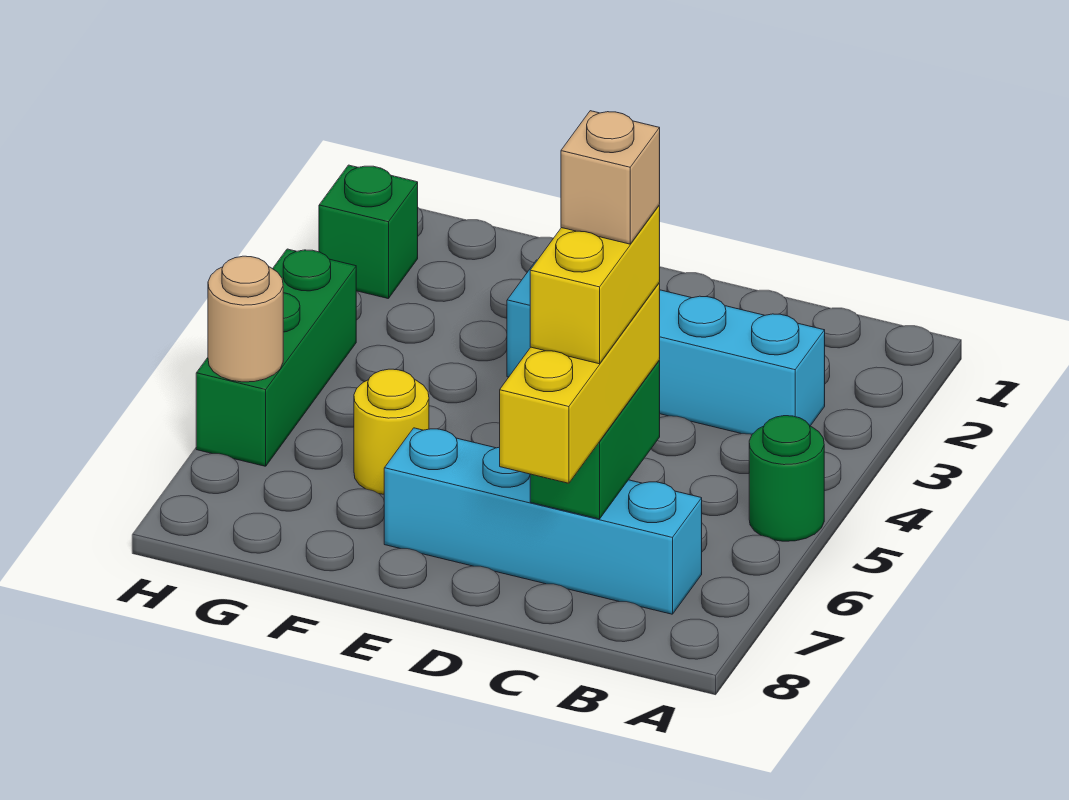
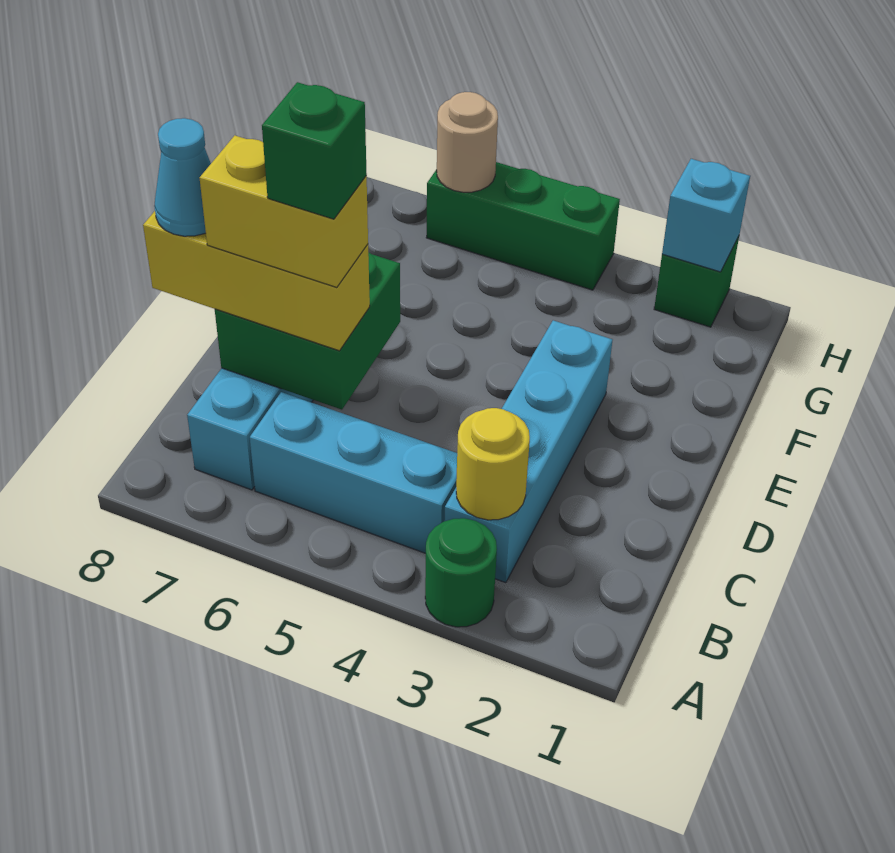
green 1x1 round brick [749,416,824,541] -> green 1x1 round brick moved to [425,518,497,627]
none -> cyan 1x3 brick [250,392,457,553]
green 1x2 brick [530,361,660,519] -> green 2x2 brick [215,252,400,410]
tan 1x1 brick [561,111,660,244] -> green 1x1 brick [262,82,367,219]
none -> cyan 1x1 cone [154,118,211,236]
yellow 1x1 round brick [354,369,429,494] -> yellow 1x1 round brick moved to [456,408,530,520]
none -> cyan 1x1 brick [662,159,750,272]

